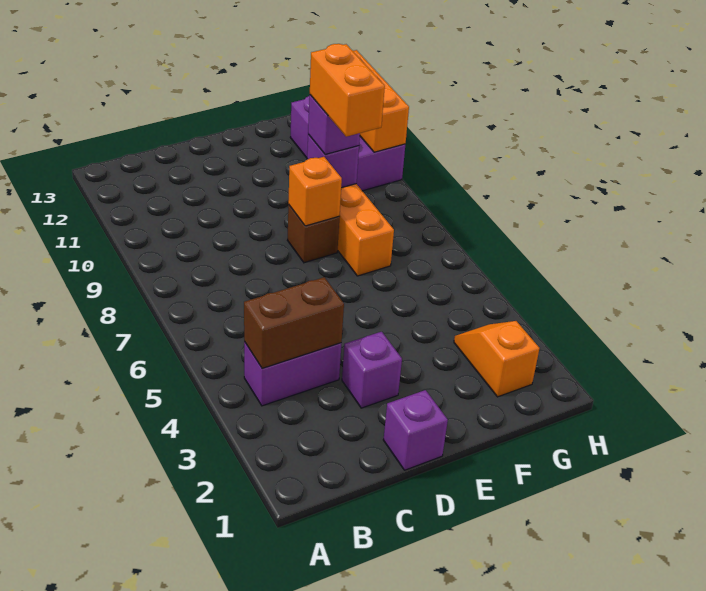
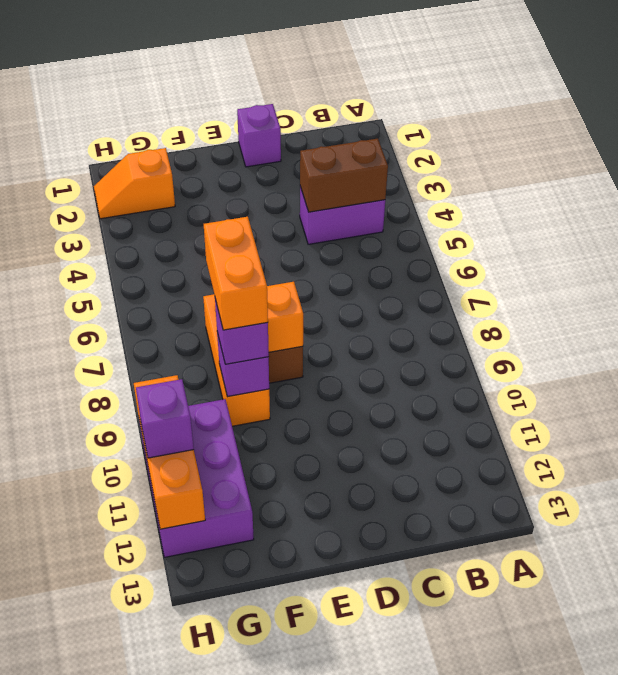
purple 1x1 brick [342,332,402,408] -> purple 1x1 brick moved to [136,379,194,458]
orange 1x2 slope [454,321,540,397] -> orange 1x2 slope turned to [94,148,175,219]

